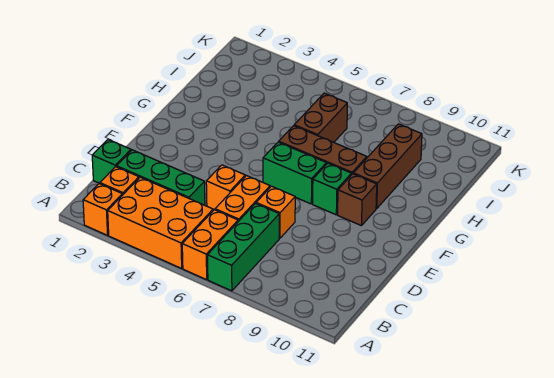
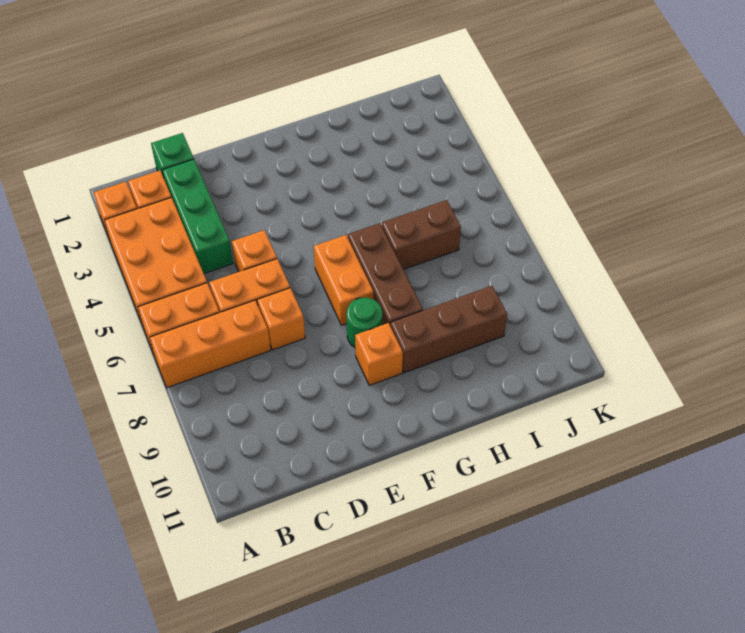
green 1x3 brick [207,203,279,291] -> orange 1x3 brick [149,300,271,388]
green 1x2 brick [263,142,326,204] -> orange 1x2 brick [314,235,374,325]
green 1x1 brick [313,163,351,215] -> green 1x1 round brick [346,298,382,347]
brown 1x1 brick [338,174,377,226] -> orange 1x1 brick [355,323,403,385]

